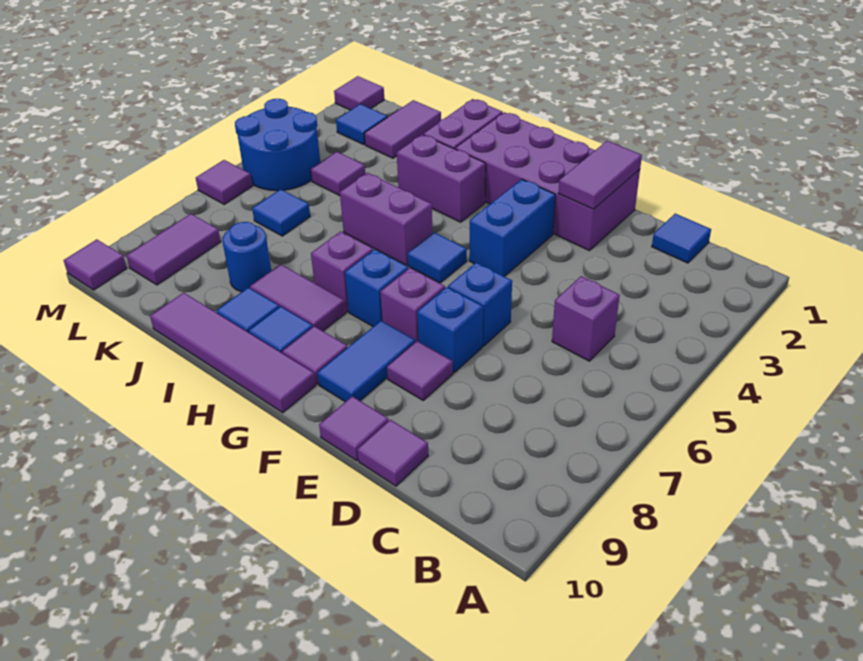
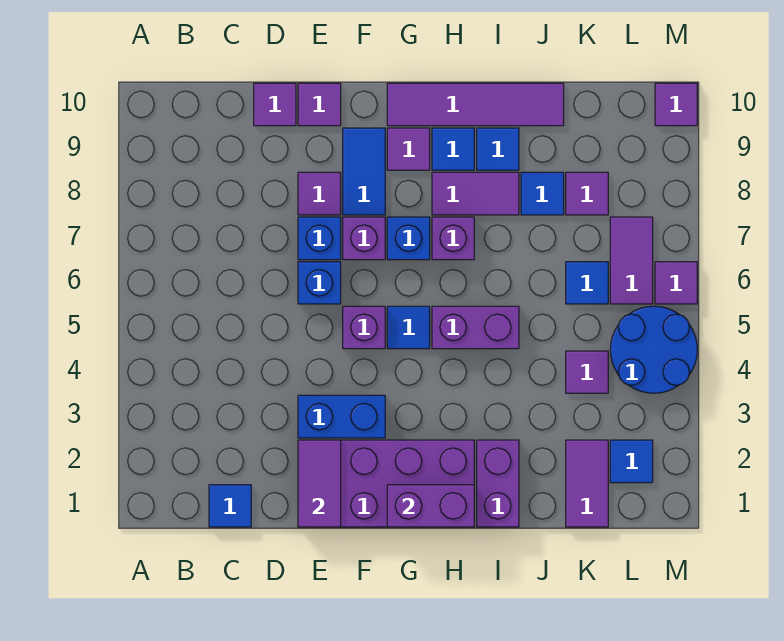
purple 1x1 brick [552,276,620,361] -> purple 1x1 brick moved to [343,306,385,349]
blue 1x2 brick [469,179,555,277] -> blue 1x2 brick turned to [298,395,385,438]
purple 1x2 brick [397,135,486,222] -> purple 1x2 brick moved to [387,485,474,527]
blue 1x1 round brick [222,222,271,292] -> blue 1x1 tile [521,172,564,215]
purple 1x2 tile [127,214,221,285] -> purple 1x2 tile moved to [610,217,653,304]
purple 1x1 tile [334,76,384,110] -> purple 1x1 tile moved to [566,172,608,215]

